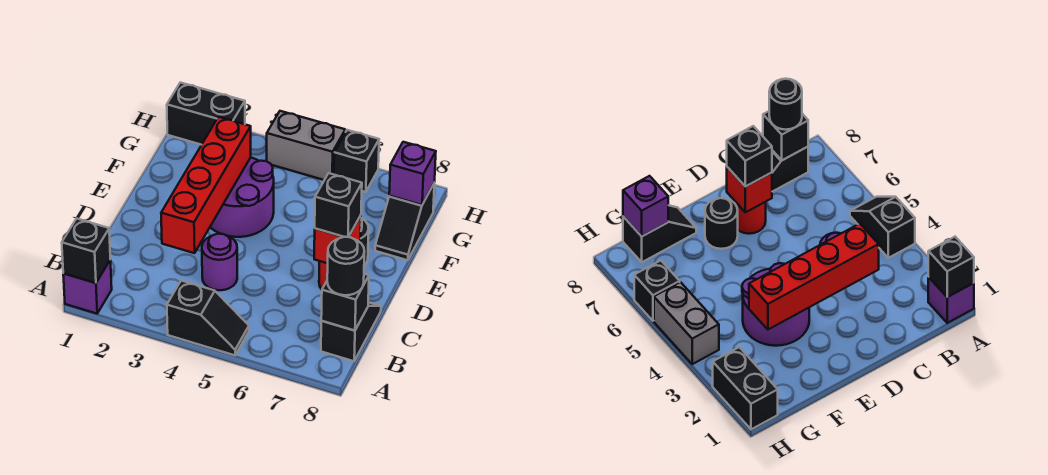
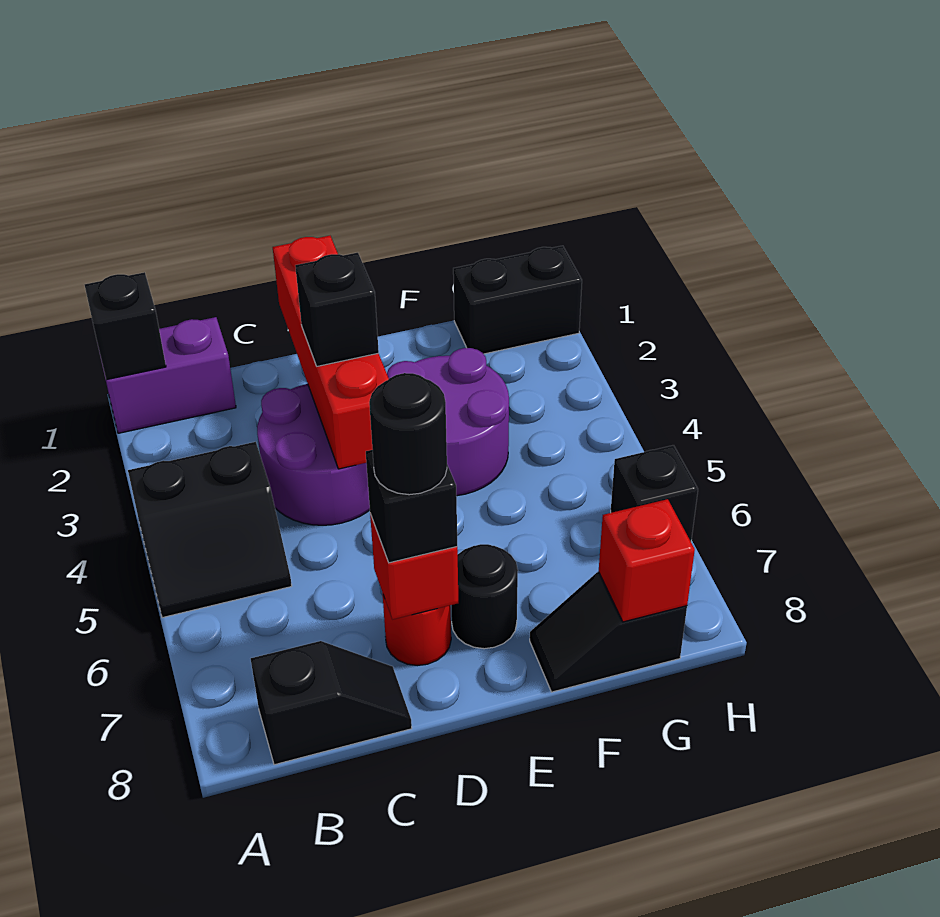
purple 1x1 brick [63,260,112,314] -> purple 1x2 brick [100,317,236,433]
black 1x2 slope [167,281,249,355] -> black 2x2 slope [128,442,292,618]
black 1x1 brick [321,274,369,331] -> black 1x1 brick moved to [295,253,379,366]
black 1x1 round brick [327,237,364,295] -> black 1x1 round brick moved to [369,373,447,495]
red 1x4 brick [161,117,251,253] -> red 1x4 brick turned to [273,236,389,469]
purple 1x1 round brick [202,234,237,290] -> purple 2x2 round brick [257,384,370,525]
purple 1x1 brick [389,142,436,205] -> red 1x1 brick [599,499,695,622]
black 1x2 brick [167,83,245,145] -> black 1x2 brick turned to [453,246,582,354]
grey 1x2 brick [267,111,345,180] -> none

